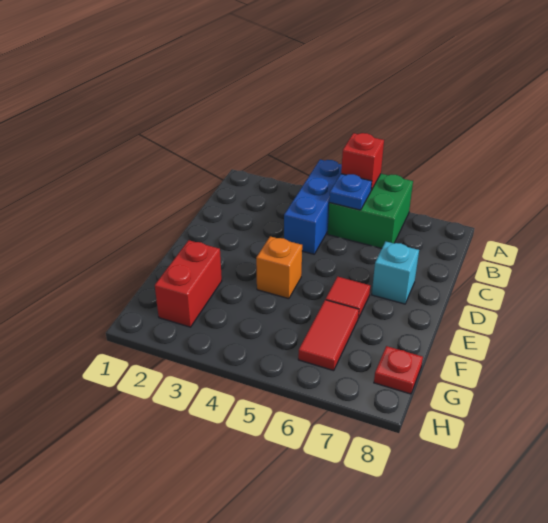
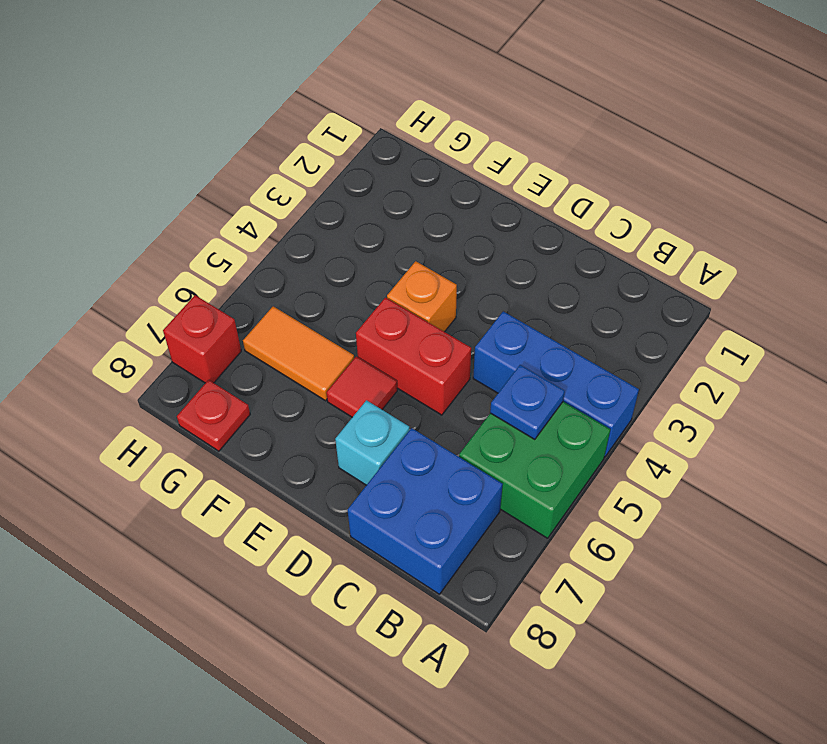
red 1x1 brick [341,133,384,190] -> red 1x1 brick moved to [163,295,241,383]
none -> blue 2x2 brick [348,428,503,594]
red 1x2 brick [155,240,222,327] -> red 1x2 brick moved to [356,298,471,415]
red 1x2 tile [298,300,359,371] -> orange 1x2 tile [243,306,354,401]

